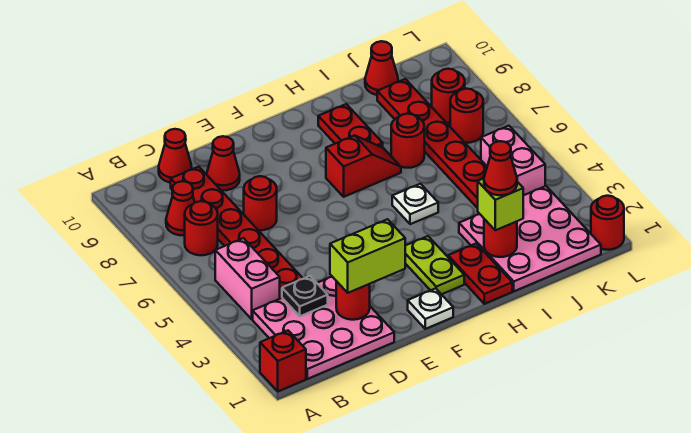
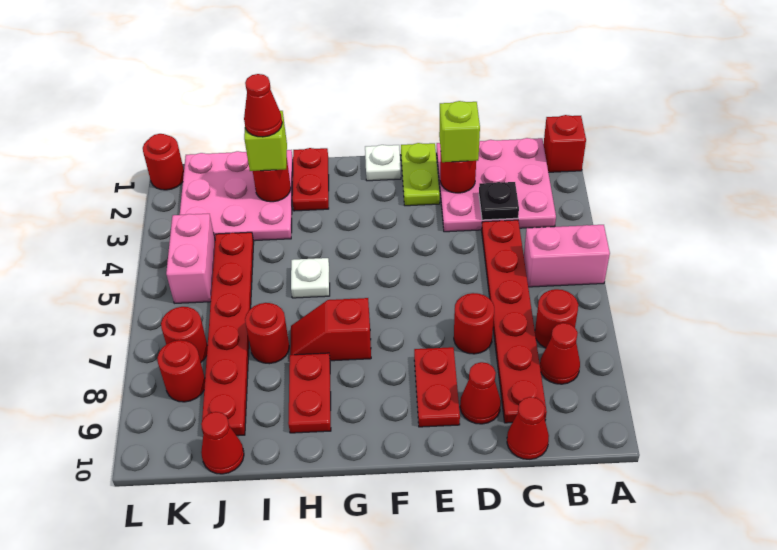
pink 1x2 brick [215,238,280,319] -> pink 1x2 brick turned to [524,225,610,287]
lime 1x2 brick [330,219,405,293] -> lime 1x1 brick [439,101,480,162]
none -> red 1x2 plate [414,347,460,427]
lime 1x2 plate [405,236,464,294] -> lime 1x2 plate moved to [401,143,440,206]

